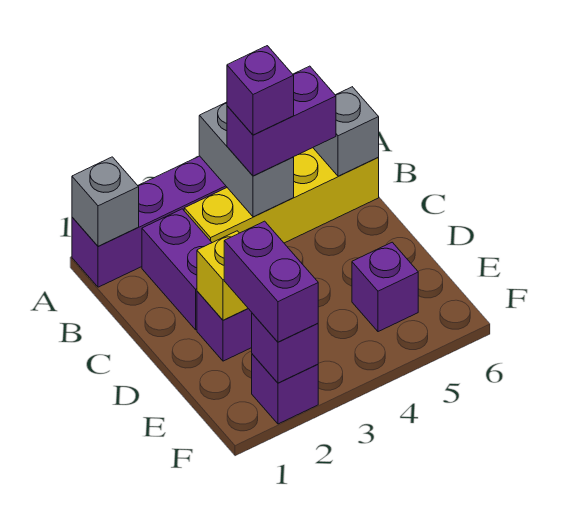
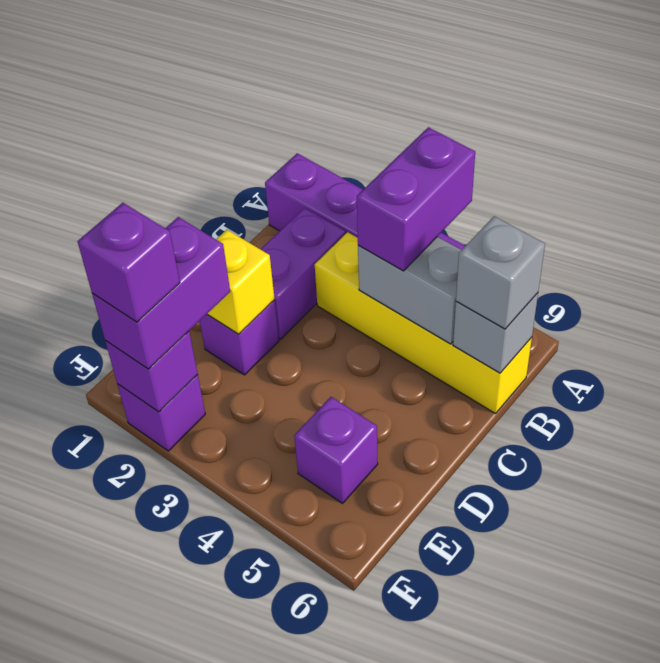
grey 1x1 brick [72,157,139,246] -> grey 1x1 brick moved to [456,216,545,329]
grey 1x2 brick [199,102,294,217] -> grey 1x2 brick turned to [358,237,461,344]
purple 1x2 brick [227,66,336,176] -> purple 1x2 brick turned to [357,127,475,271]
purple 1x1 brick [227,46,294,135] -> purple 1x1 brick moved to [78,203,180,322]

